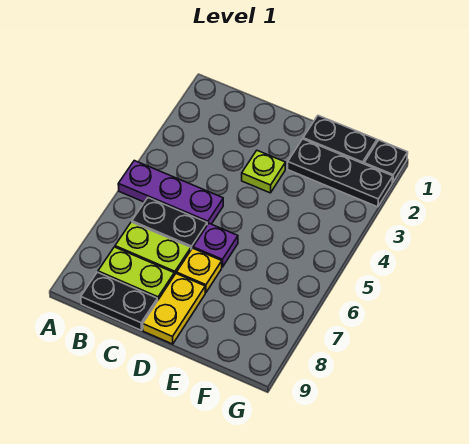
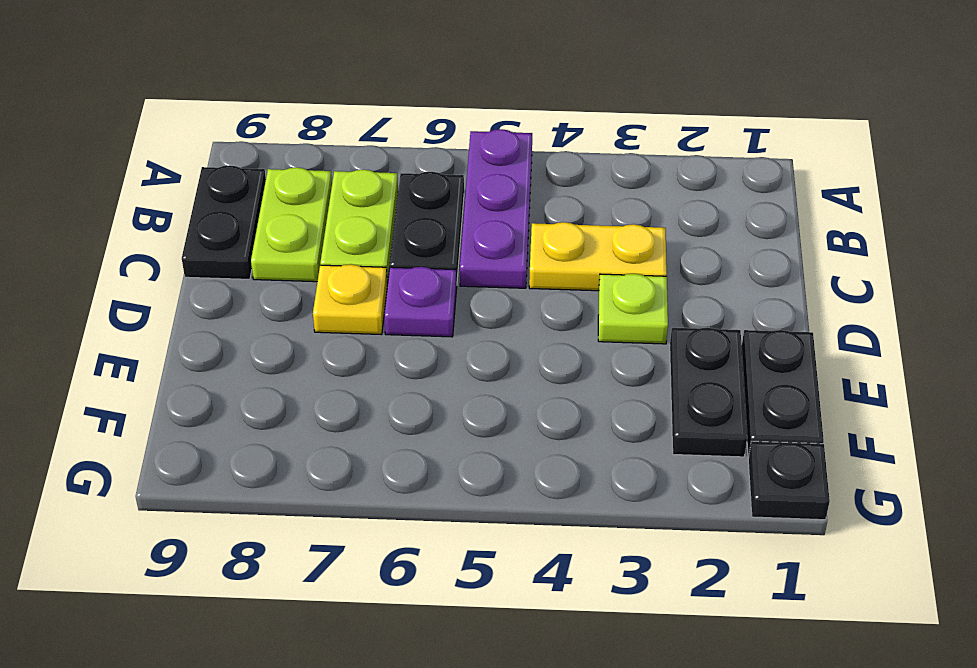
yellow 1x2 plate [143,274,205,344] -> yellow 1x2 plate moved to [529,222,667,291]
black 1x3 plate [288,139,393,207] -> black 1x2 plate [670,328,747,457]

